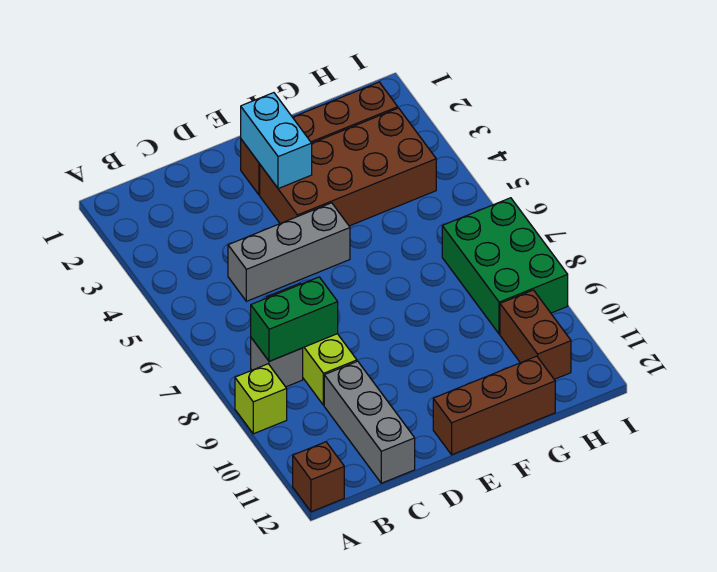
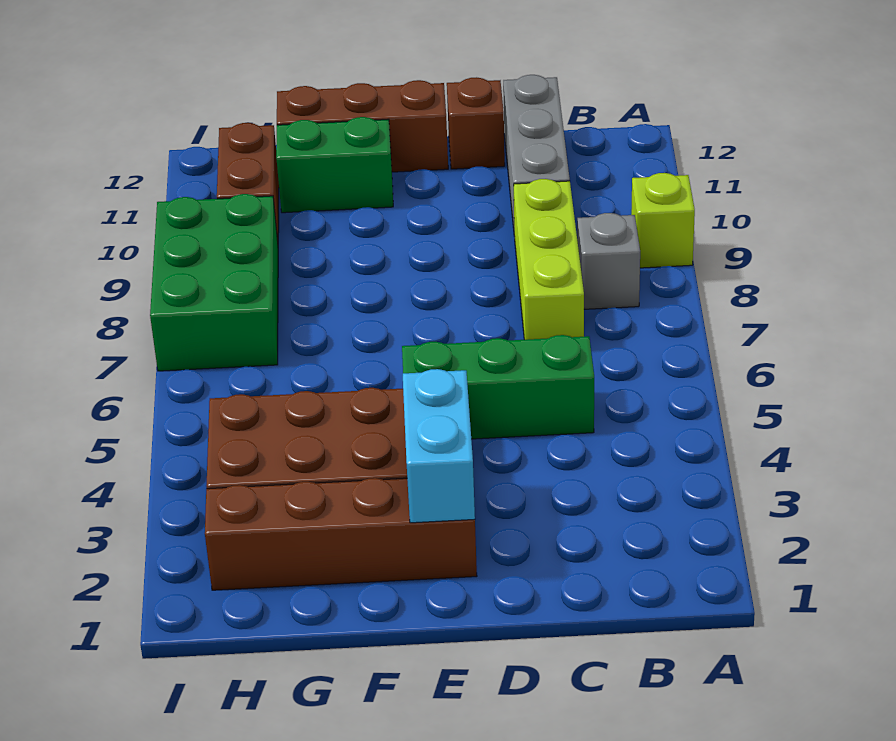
brown 1x1 brick [293,442,344,512] -> brown 1x1 brick moved to [447,77,505,169]
green 1x2 brick [251,277,338,361] -> green 1x2 brick moved to [276,117,393,213]
grey 1x3 brick [228,203,350,301] -> green 1x3 brick [402,335,594,439]

